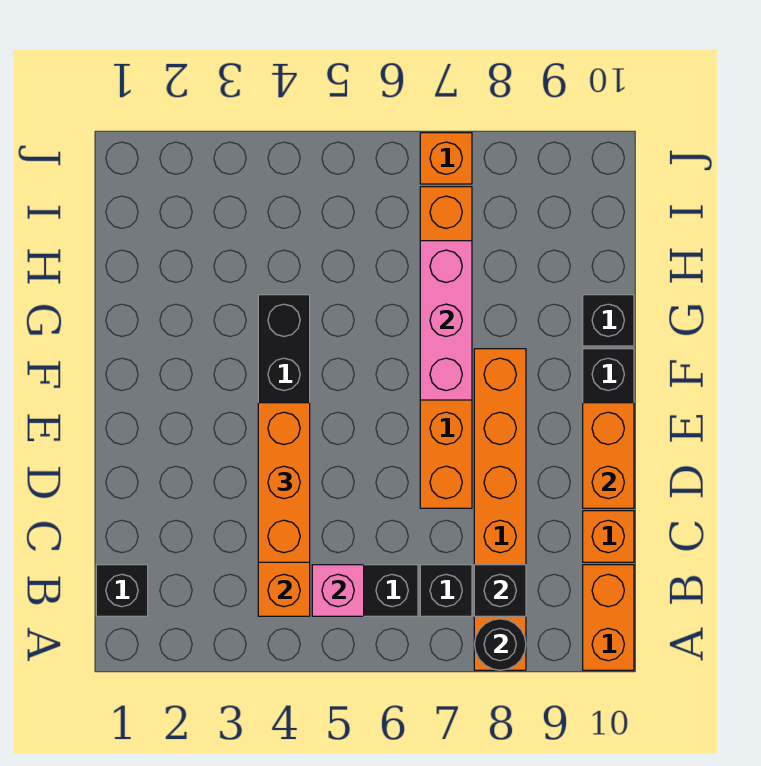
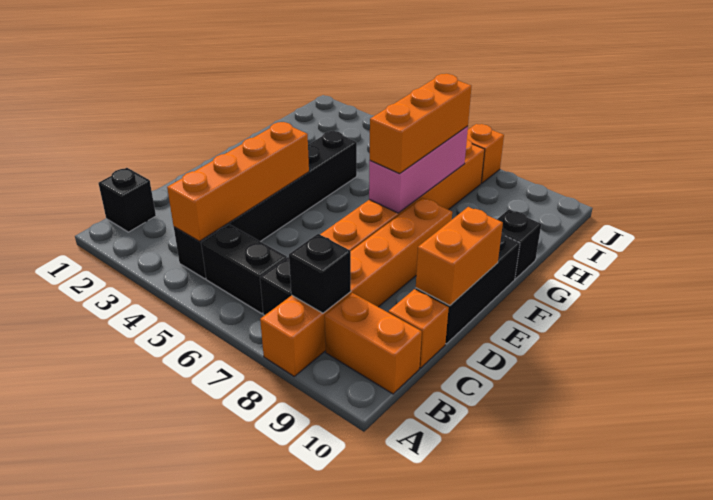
black 1x1 round brick [474,619,526,670] -> none
orange 1x2 brick [583,565,634,670] -> orange 1x2 brick turned to [325,293,422,394]
pink 1x1 brick [312,565,364,616] -> none
orange 1x3 brick [258,403,310,562] -> orange 1x3 brick moved to [370,74,472,174]

